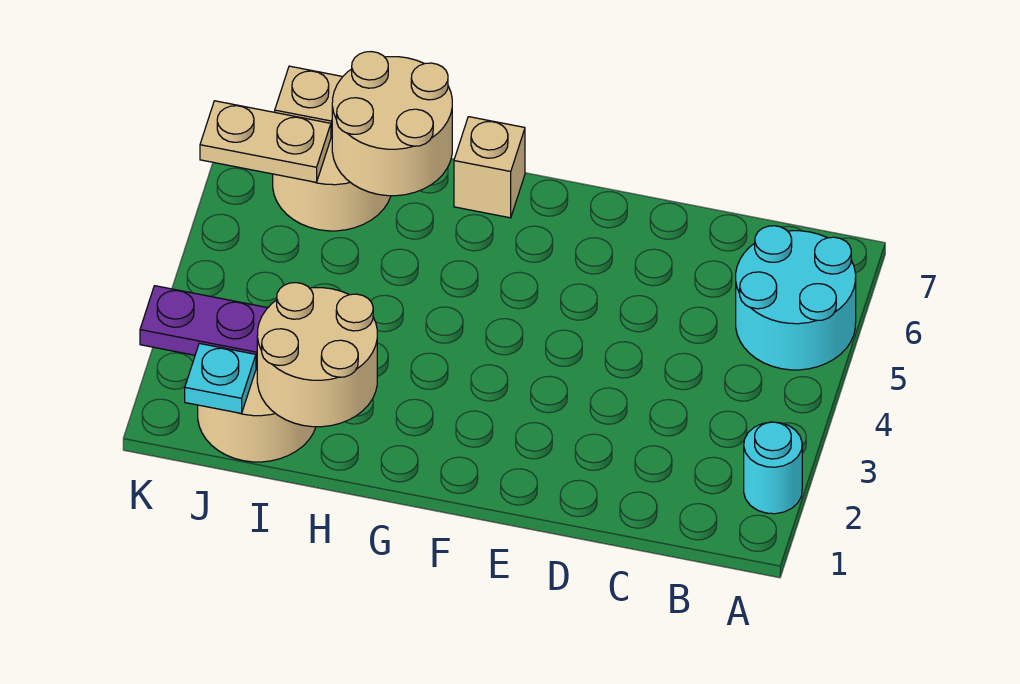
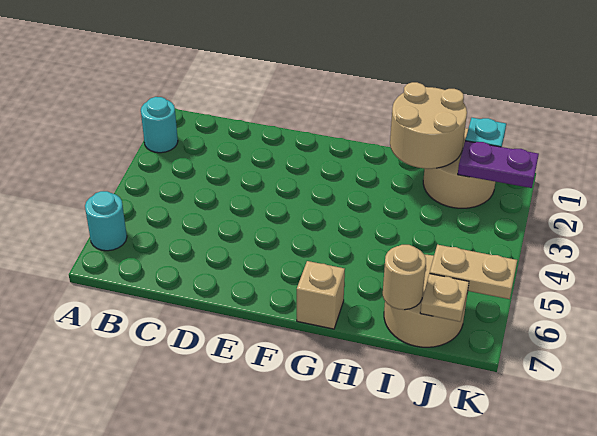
cyan 2x2 round brick [736,226,856,370] -> cyan 1x1 round brick [85,191,127,251]
tan 2x2 round brick [332,52,452,196] -> tan 1x1 round brick [383,245,426,310]

